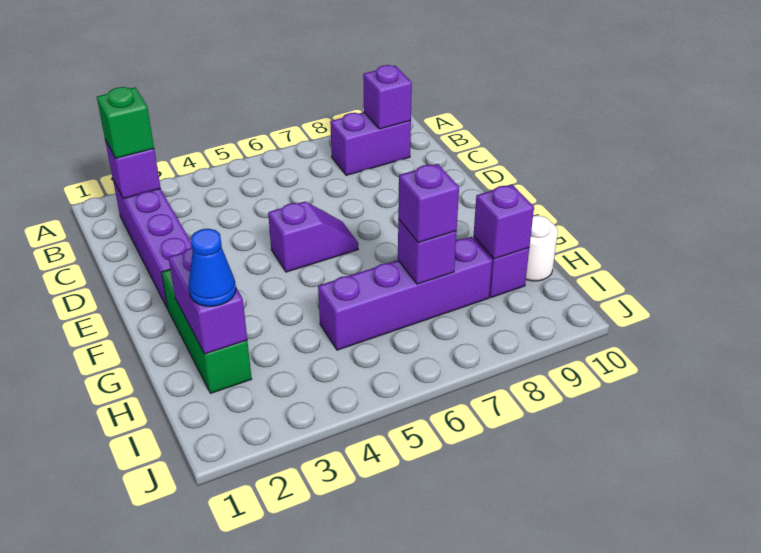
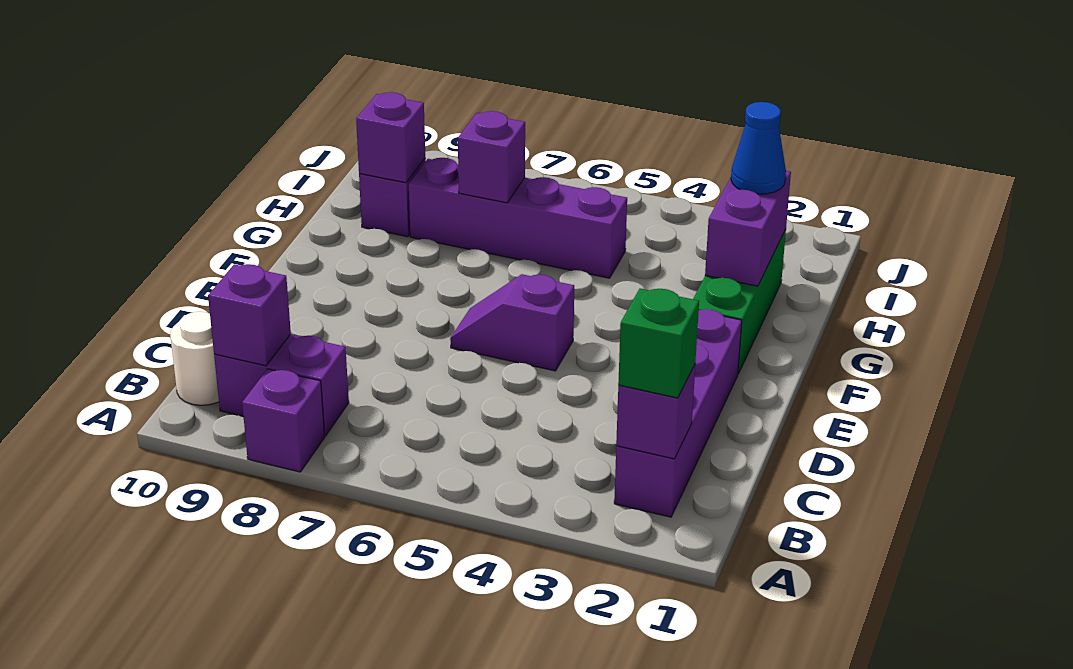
purple 1x1 brick [398,164,459,243] -> purple 1x1 brick moved to [242,369,325,472]
white 1x1 round brick [526,215,558,281] -> white 1x1 round brick moved to [170,312,219,405]

